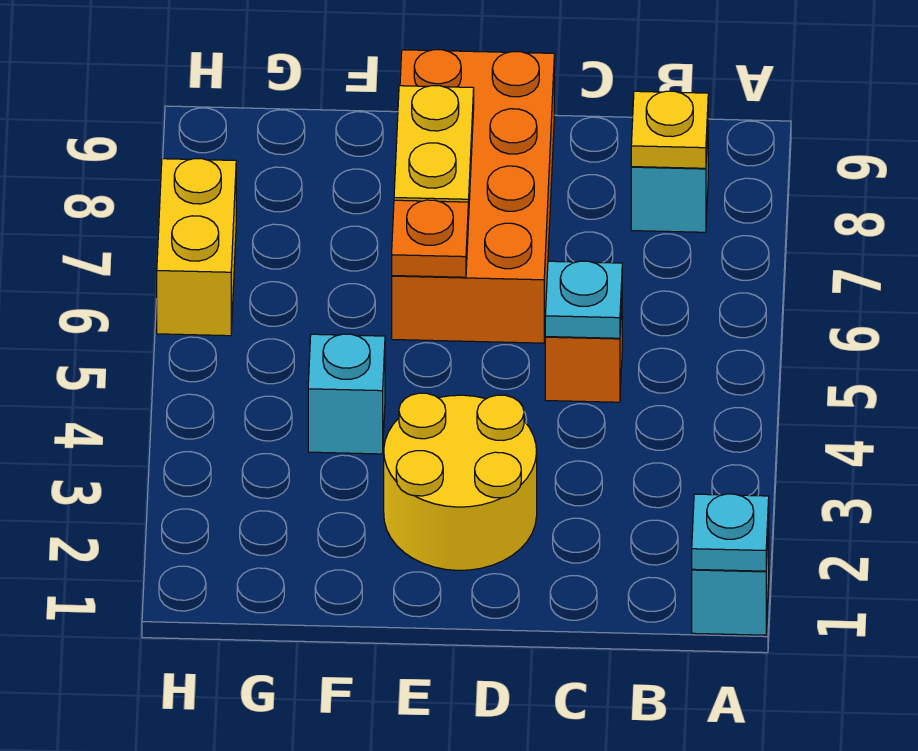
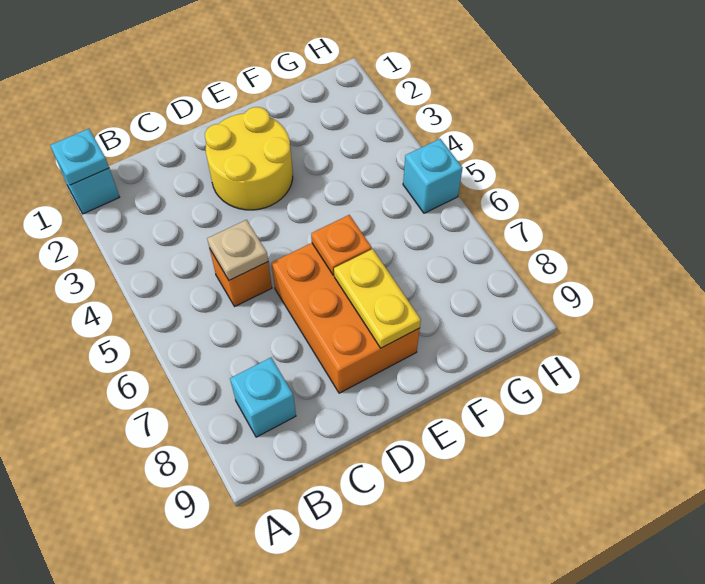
yellow 1x1 plate [631,91,708,168] -> none
cyan 1x1 plate [545,261,622,338] -> tan 1x1 plate [207,220,268,280]
orange 2x4 brick [392,50,554,343] -> orange 2x3 brick [271,243,420,393]
cyan 1x1 brick [308,334,385,454] -> cyan 1x1 brick moved to [403,139,463,213]
yellow 1x2 brick [157,159,236,336] -> none

